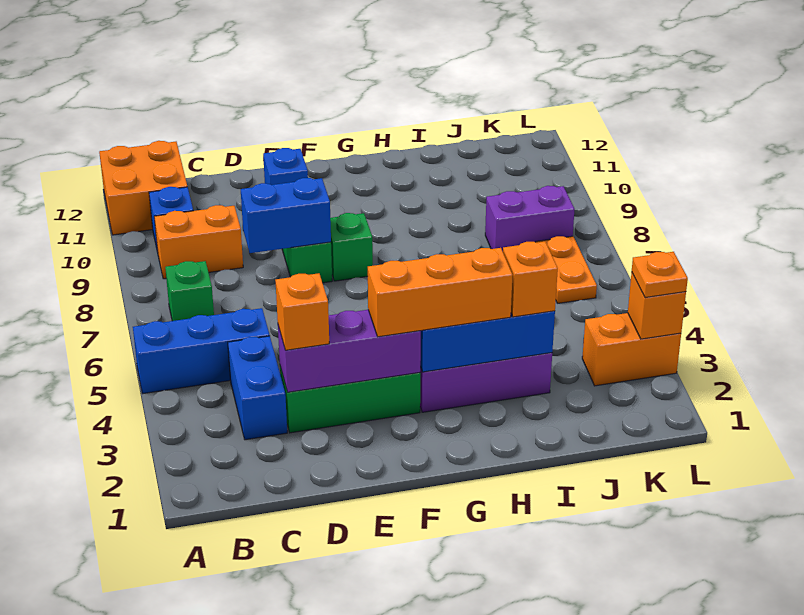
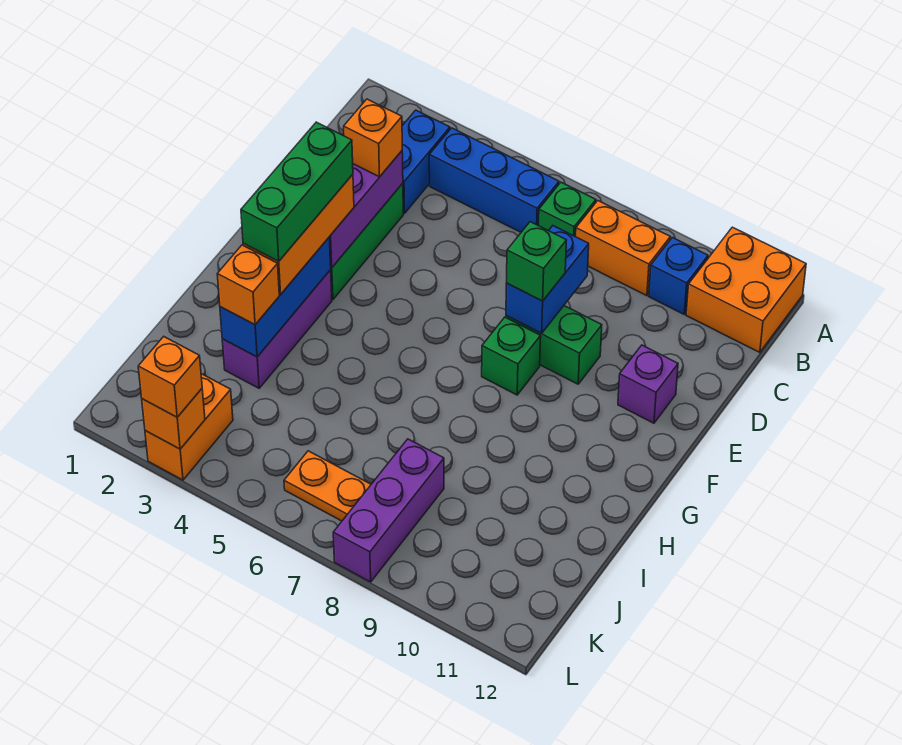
blue 1x3 brick [133,308,270,393] -> blue 1x3 brick turned to [429,128,559,232]
orange 1x2 brick [154,205,243,279] -> orange 1x2 brick turned to [576,201,670,296]
blue 1x2 brick [228,336,287,440] -> blue 1x2 brick turned to [402,110,450,214]
none -> green 1x1 brick [507,222,566,301]
blue 1x1 brick [263,148,308,185] -> purple 1x1 brick [618,345,678,423]
none -> green 1x3 brick [241,122,353,261]
purple 1x2 brick [485,186,575,251] -> purple 1x3 brick [333,439,444,582]
orange 1x1 plate [632,252,688,298] -> orange 1x1 brick [138,337,202,417]

